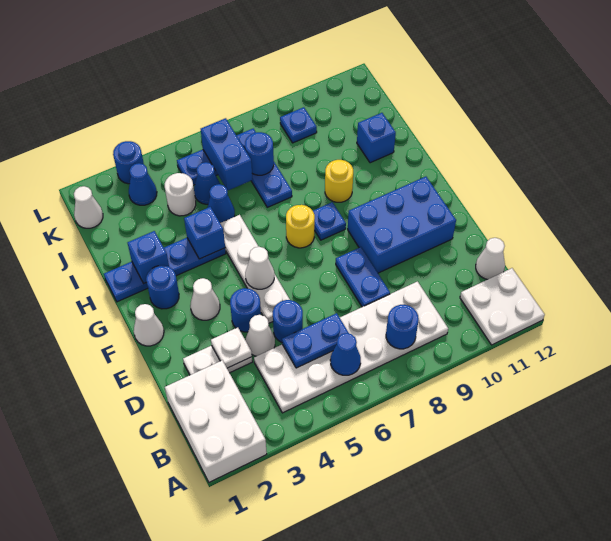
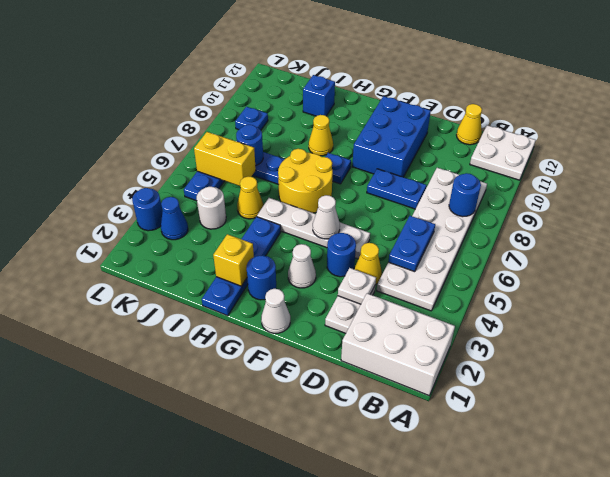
blue 1x1 cone [330,333,361,375] -> none
white 1x1 cone [476,238,505,279] -> yellow 1x1 cone [457,104,482,145]
white 1x1 cone [245,315,275,356] -> yellow 1x1 cone [354,243,382,285]
blue 1x1 round brick [273,300,303,343] -> none
yellow 1x1 round brick [286,205,315,248] -> yellow 2x2 round brick [278,149,333,213]
blue 1x1 brick [128,231,169,284] -> yellow 1x1 brick [213,234,254,286]
blue 1x1 brick [184,207,225,259] -> none
yellow 1x1 round brick [325,160,353,202] -> yellow 1x1 cone [309,115,333,156]
blue 1x1 cone [207,184,235,223] -> yellow 1x1 cone [237,176,263,219]
blue 1x1 cone [194,162,220,204] -> none
blue 1x2 brick [201,118,253,191] -> yellow 1x2 brick [194,132,256,186]
white 1x1 cone [74,186,103,228] -> none

